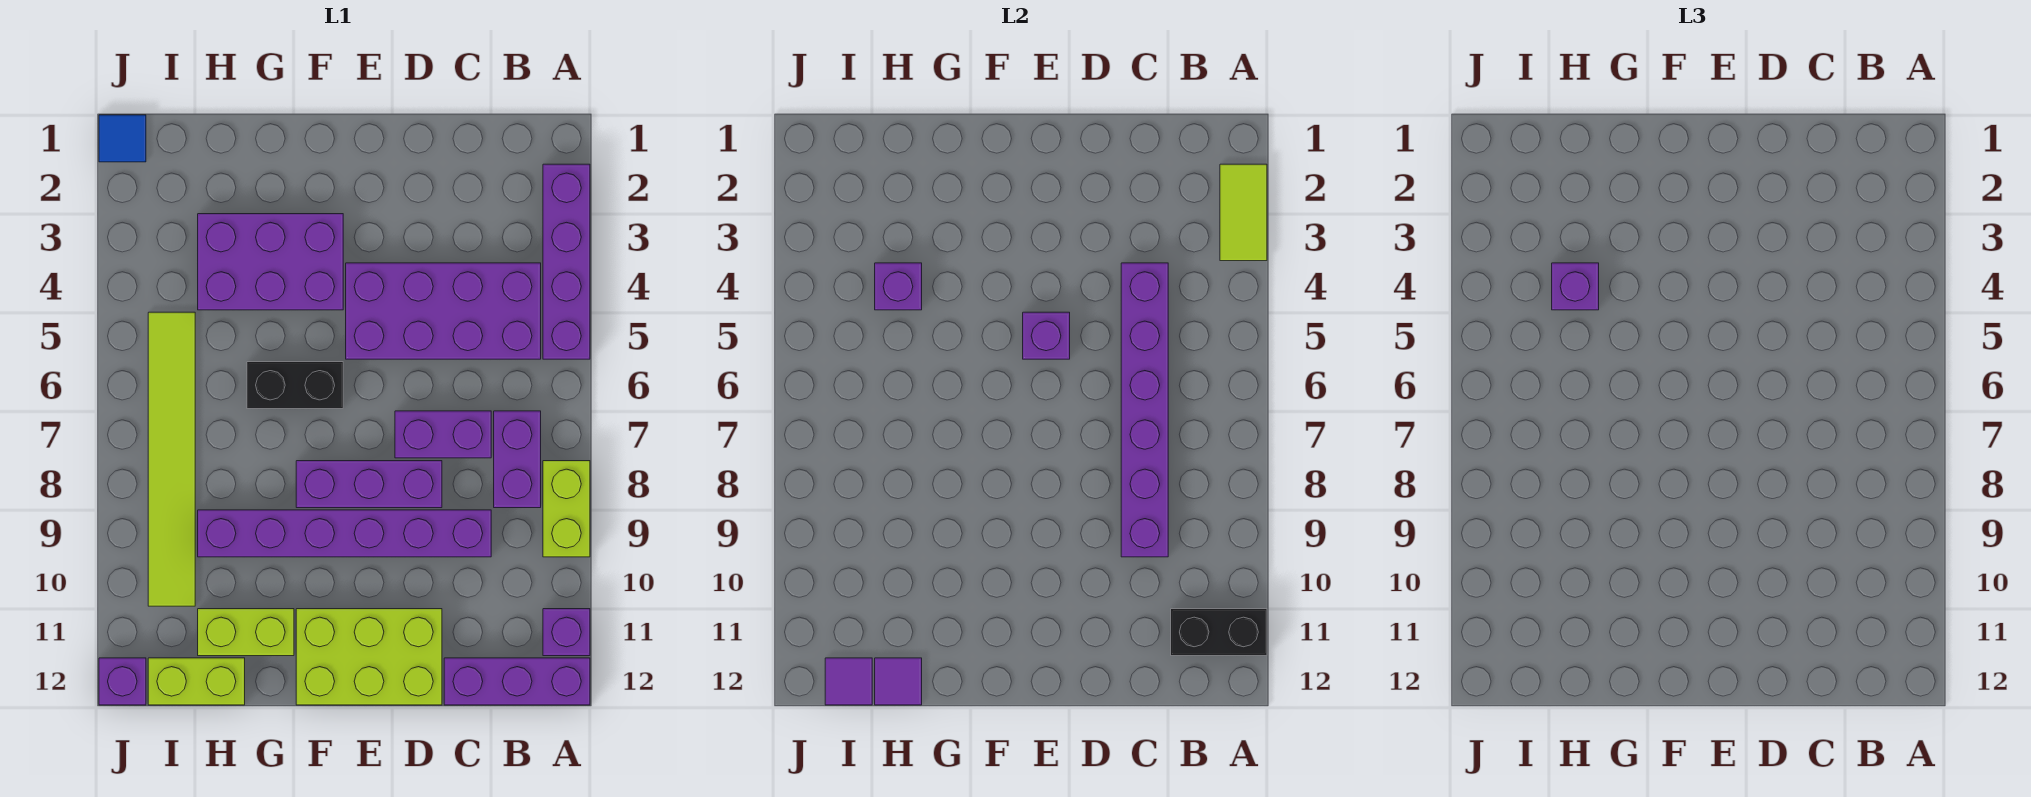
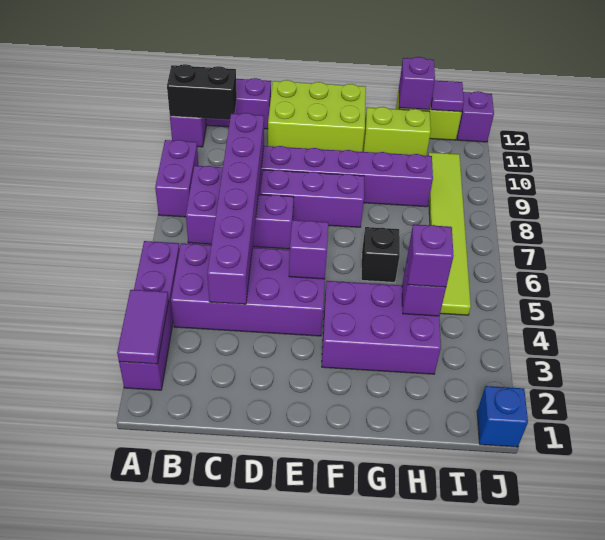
lime 1x2 tile [1220,164,1267,261] -> purple 1x2 tile [117,290,169,364]
lime 1x2 brick [543,461,590,557] -> purple 1x2 brick [155,140,198,217]
black 1x2 brick [247,362,343,409] -> black 1x1 brick [361,227,400,282]
purple 1x1 tile [875,658,922,705] -> purple 1x1 brick [399,57,435,110]
blue 1x1 tile [99,115,146,162] -> blue 1x1 brick [477,386,528,447]

